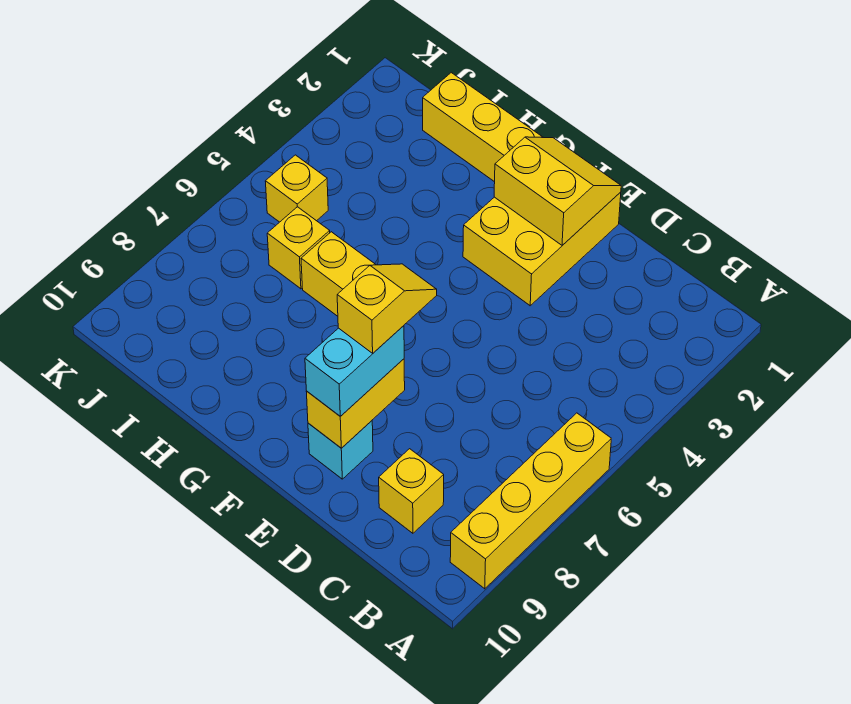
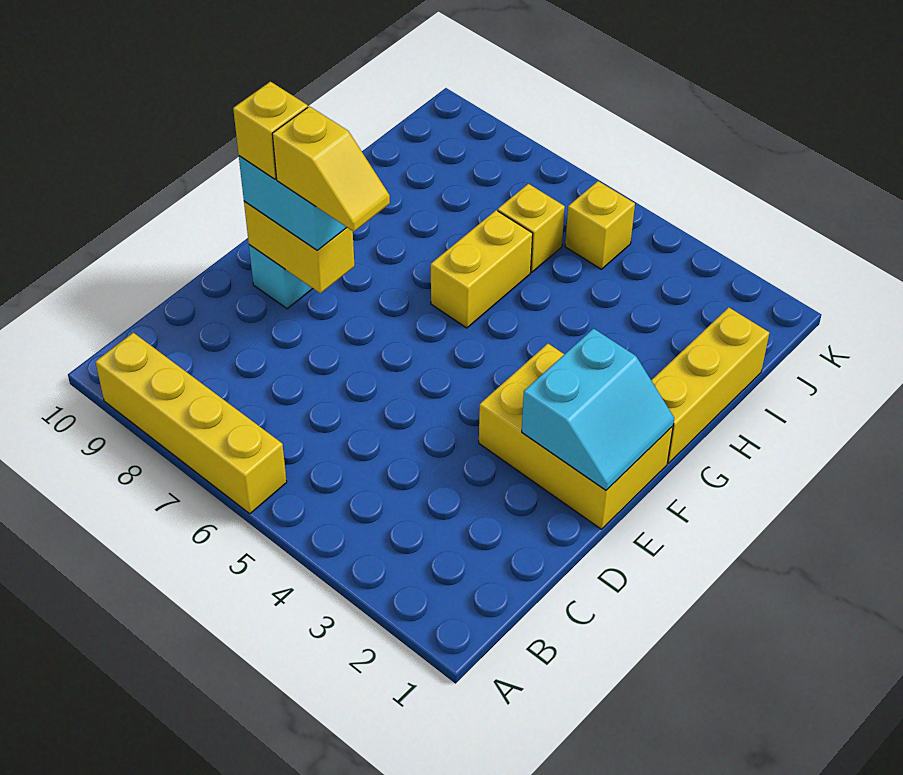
yellow 1x1 brick [379,449,444,533] -> yellow 1x1 brick moved to [233,82,308,179]
yellow 2x2 slope [494,137,621,245] -> cyan 2x2 slope [522,329,674,490]

